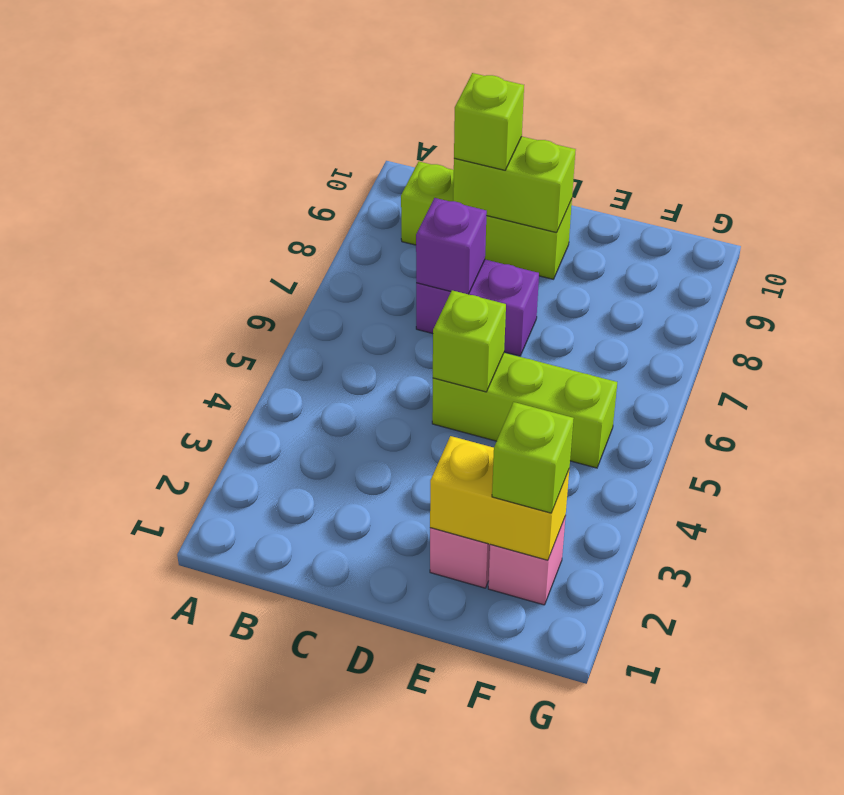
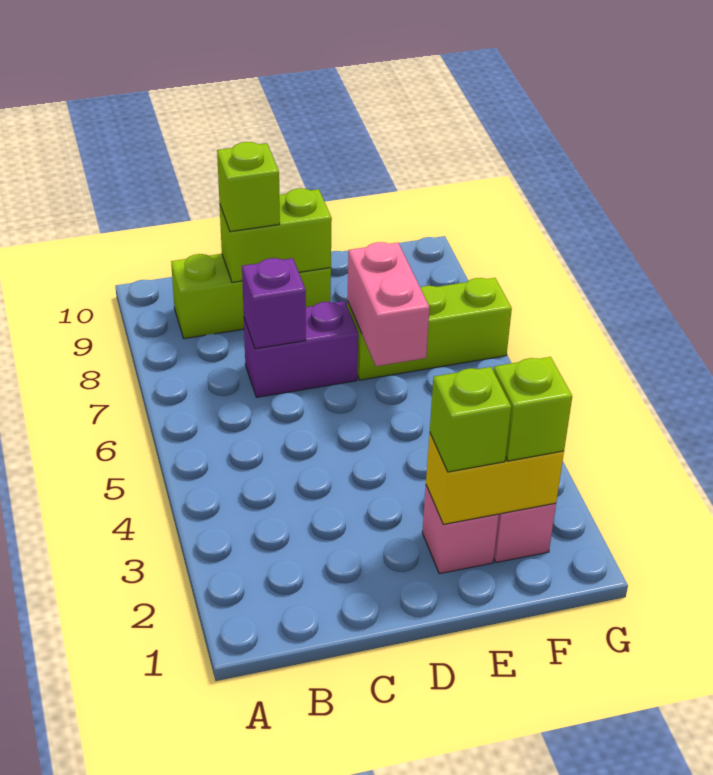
lime 1x3 brick [432,353,617,468] -> lime 1x3 brick moved to [347,278,512,380]
lime 1x1 brick [433,290,506,392] -> lime 1x1 brick moved to [430,367,511,472]
none -> pink 1x2 brick [347,242,430,366]

